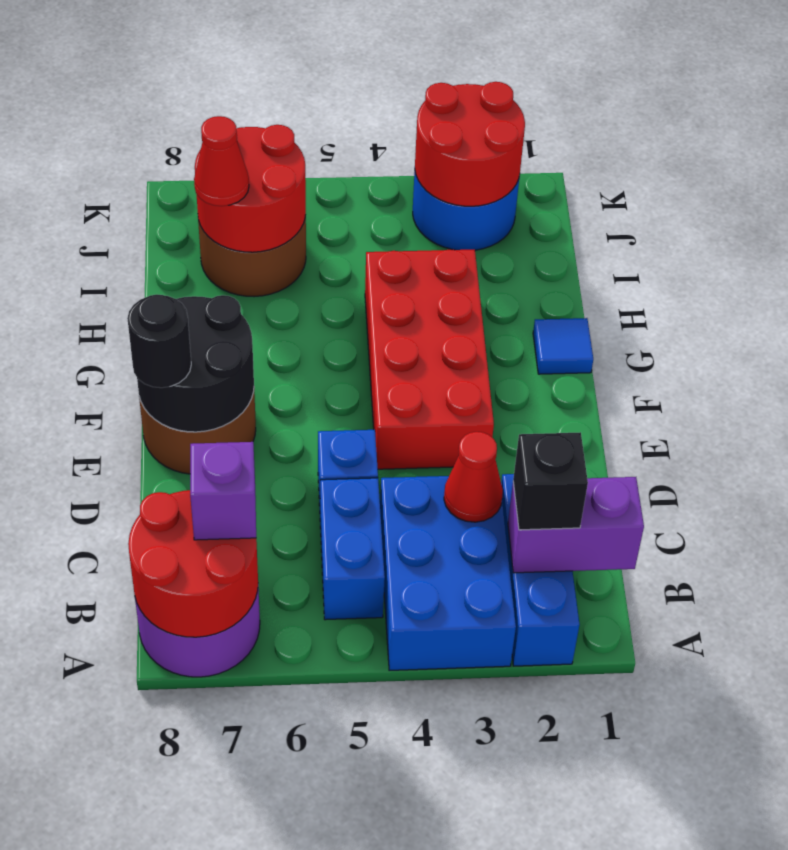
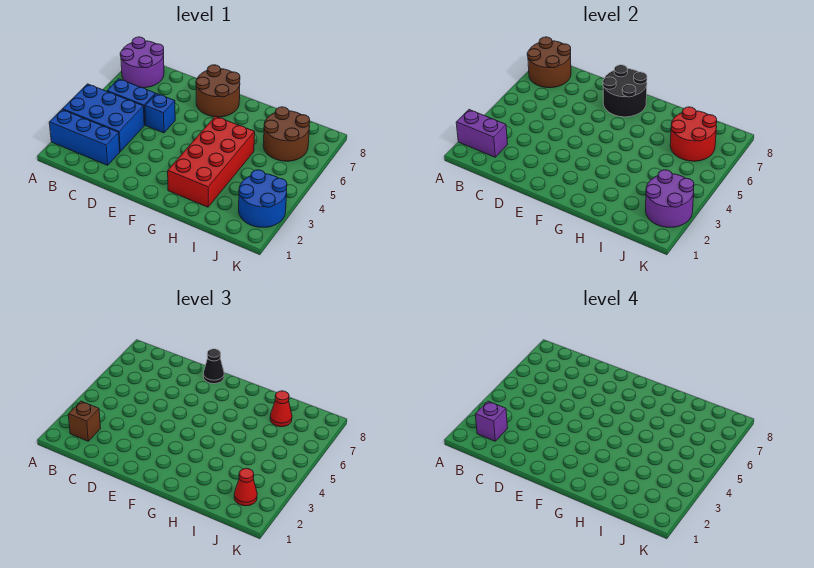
red 2x2 round brick [128,490,258,637] -> brown 2x2 round brick [527,37,571,88]
purple 1x2 brick [508,477,644,573] -> purple 1x2 brick turned to [456,110,508,157]
black 1x1 brick [513,432,588,530] -> brown 1x1 brick [68,401,101,441]
purple 1x1 brick [190,442,256,540] -> purple 1x1 brick moved to [475,401,508,441]
red 1x1 cone [444,432,503,522] -> red 1x1 cone moved to [234,468,257,506]
red 2x4 brick [365,249,494,469] -> red 2x4 brick turned to [168,116,255,207]
black 1x1 round brick [127,295,191,388] -> black 1x1 cone [203,349,224,384]
blue 1x1 tile [533,318,593,374] -> none
red 2x2 round brick [415,82,525,206] -> purple 2x2 round brick [646,170,694,227]

